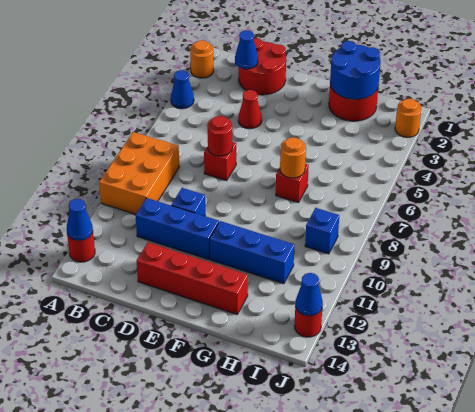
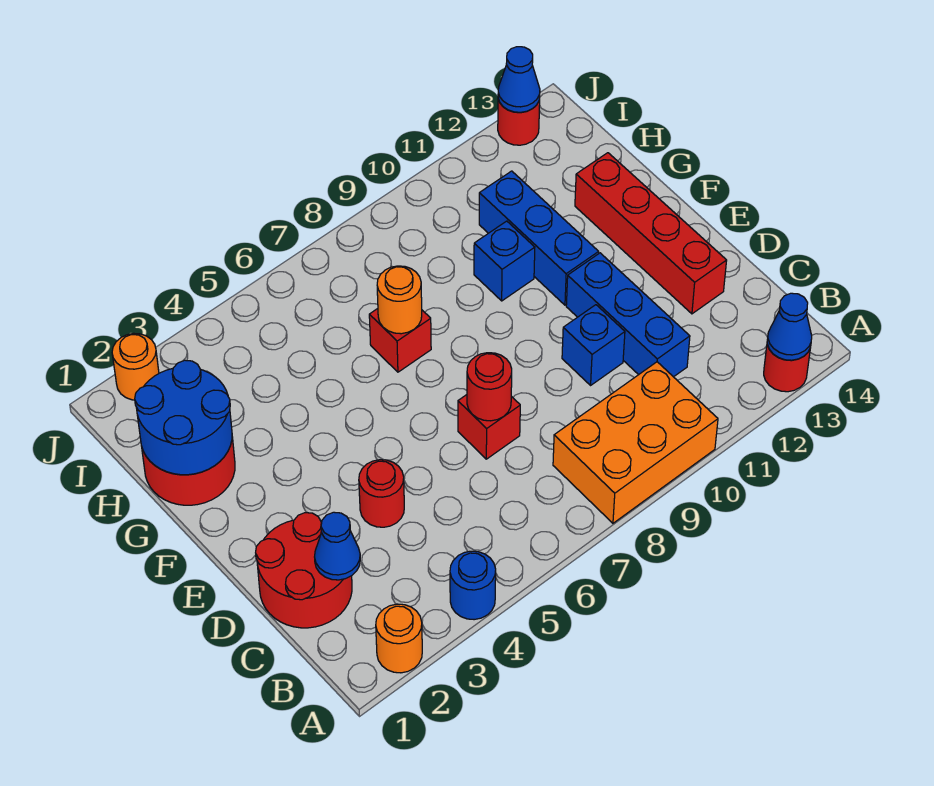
blue 1x1 cone [171,70,194,109] -> blue 1x1 round brick [450,551,496,620]
red 1x1 cone [238,90,262,129] -> red 1x1 round brick [359,460,404,527]
blue 1x1 brick [305,208,339,254] -> blue 1x1 brick moved to [474,221,535,301]

